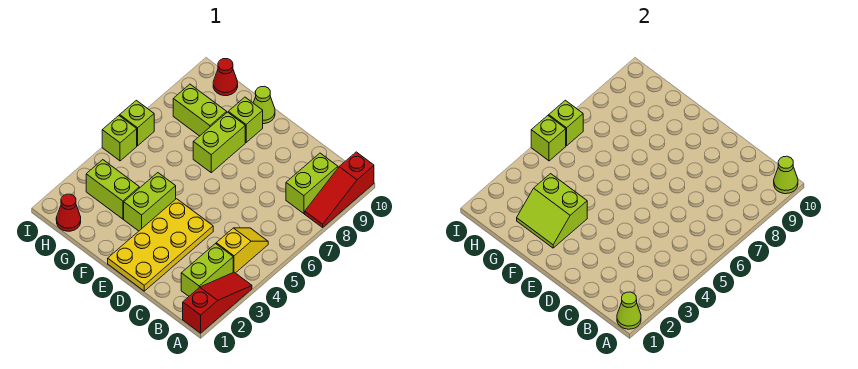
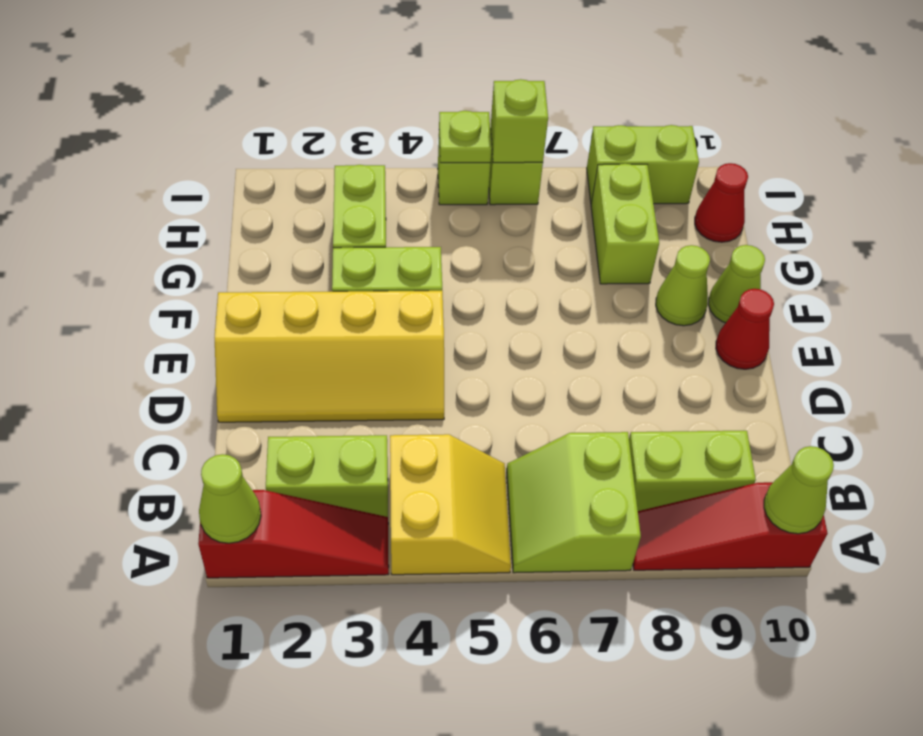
yellow 1x2 slope [216,228,268,273] -> yellow 2x2 slope [390,434,511,575]
yellow 2x4 plate [108,199,213,291] -> yellow 2x4 slope [215,291,444,422]
lime 2x2 slope [517,174,587,248] -> lime 2x2 slope moved to [507,432,641,573]
lime 1x2 brick [193,112,245,173] -> lime 1x2 brick moved to [587,125,699,204]
lime 1x1 brick [228,97,263,142] -> lime 1x1 cone [656,245,710,326]
red 1x1 cone [56,194,81,231] -> red 1x1 cone moved to [716,289,774,369]
lime 1x1 brick [531,116,566,161] -> lime 1x1 plate [439,111,492,163]

